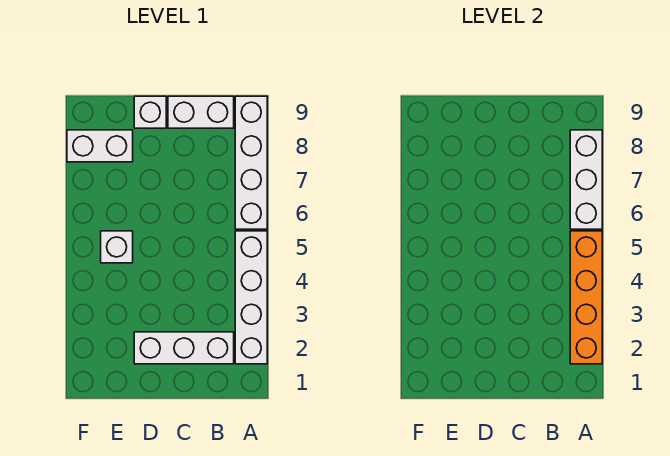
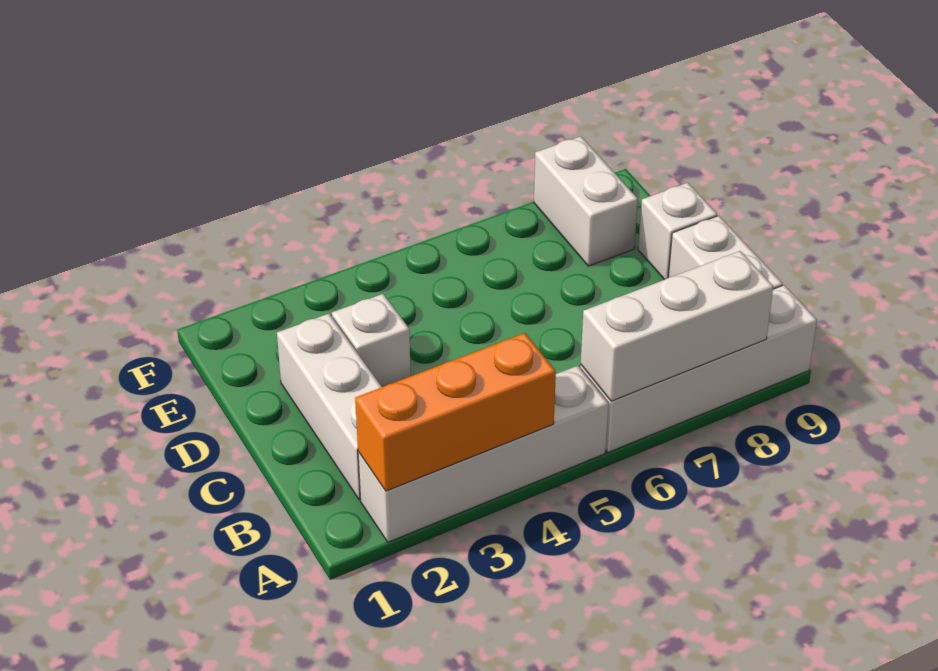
orange 1x4 brick [570,231,602,364] -> orange 1x3 brick [355,333,556,491]
white 1x1 brick [101,231,133,263] -> white 1x1 brick moved to [332,294,411,387]

